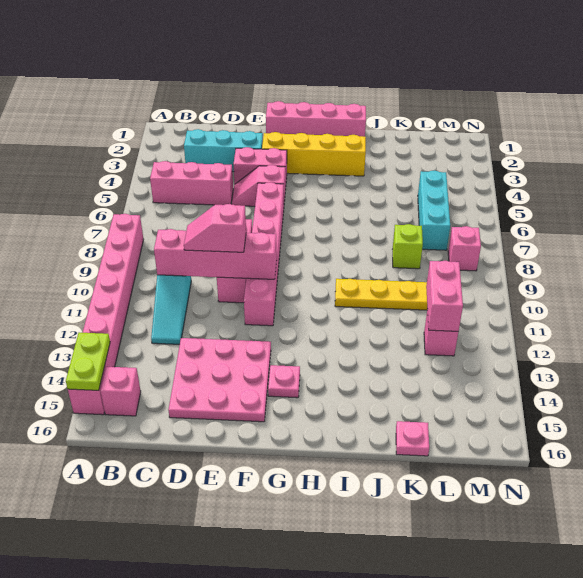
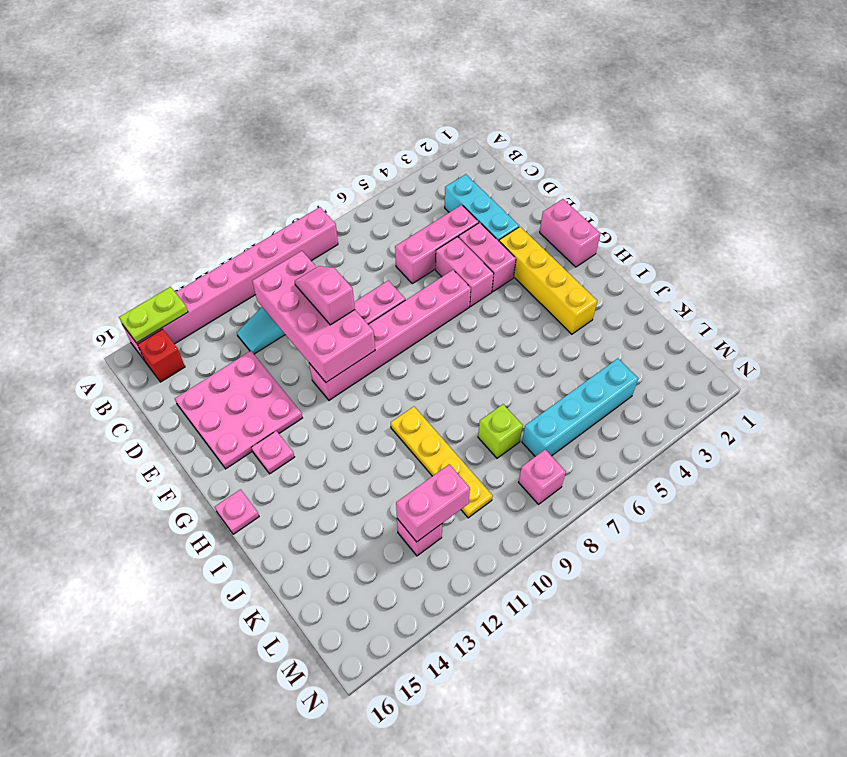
pink 1x3 brick [150,161,233,205] -> pink 1x3 brick turned to [395,205,479,284]
pink 1x1 brick [101,367,141,416] -> red 1x1 brick [137,329,185,382]
pink 1x4 brick [154,229,277,279] -> pink 2x4 brick [252,251,375,382]
pink 1x2 slope [232,165,285,206] -> pink 1x2 brick [436,237,494,306]
pink 1x4 brick [266,101,366,137] -> pink 1x2 brick [540,199,600,267]
pink 1x1 plate [396,421,429,456] -> pink 1x1 plate moved to [215,489,259,534]
cyan 1x3 brick [418,170,450,250] -> cyan 1x4 brick [522,359,638,456]

